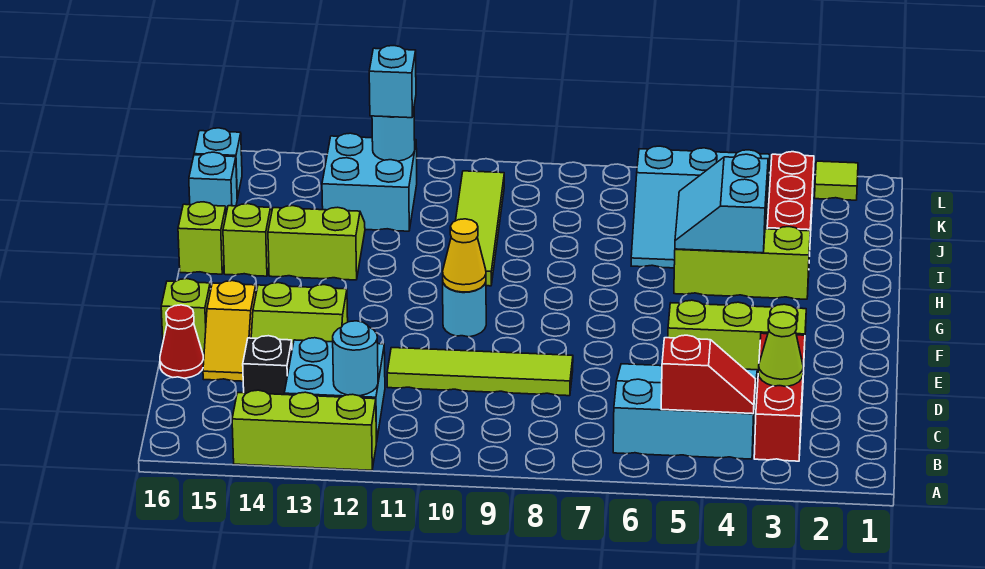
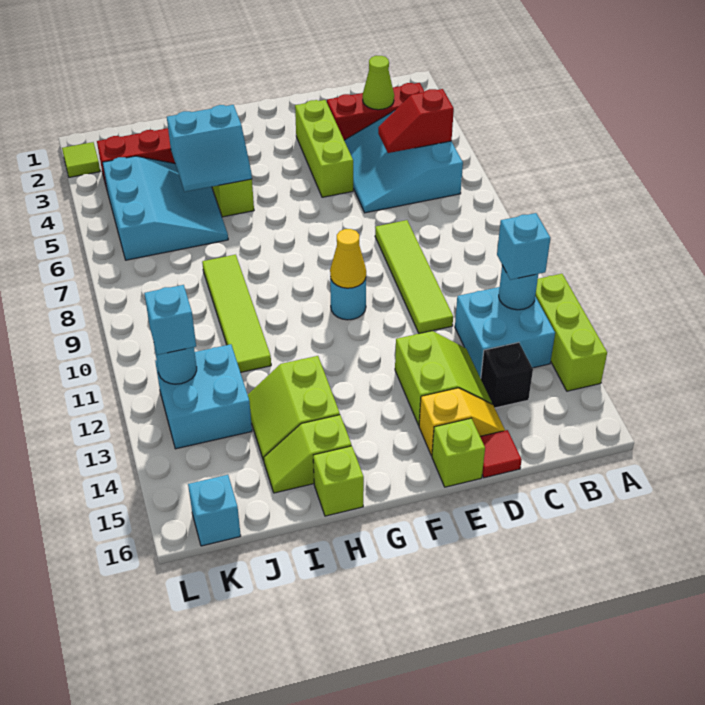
red 1x2 slope [661,335,755,414] -> red 1x2 slope turned to [378,89,454,153]
red 1x1 cone [160,305,204,378] -> red 1x1 tile [480,430,522,478]
lime 1x4 tile [456,171,504,286] -> lime 1x4 tile turned to [202,255,271,372]
cyan 1x1 brick [189,152,237,213] -> cyan 1x1 brick moved to [497,213,550,280]

